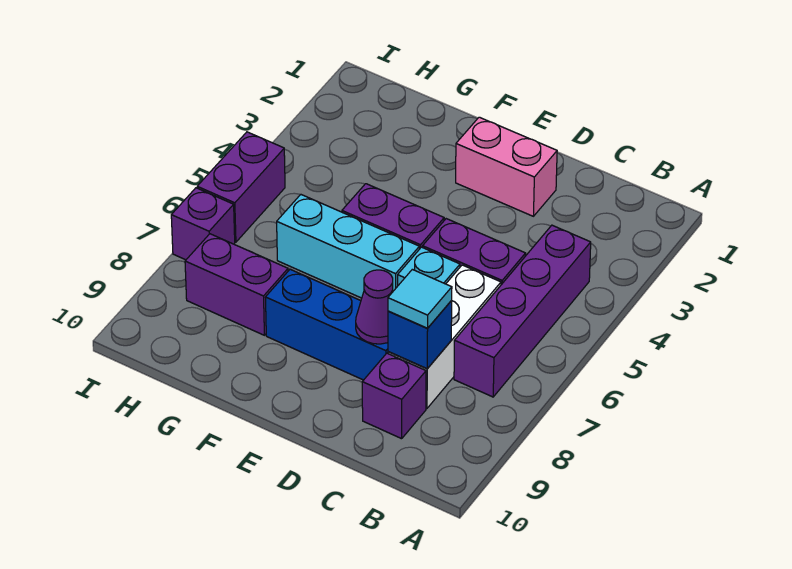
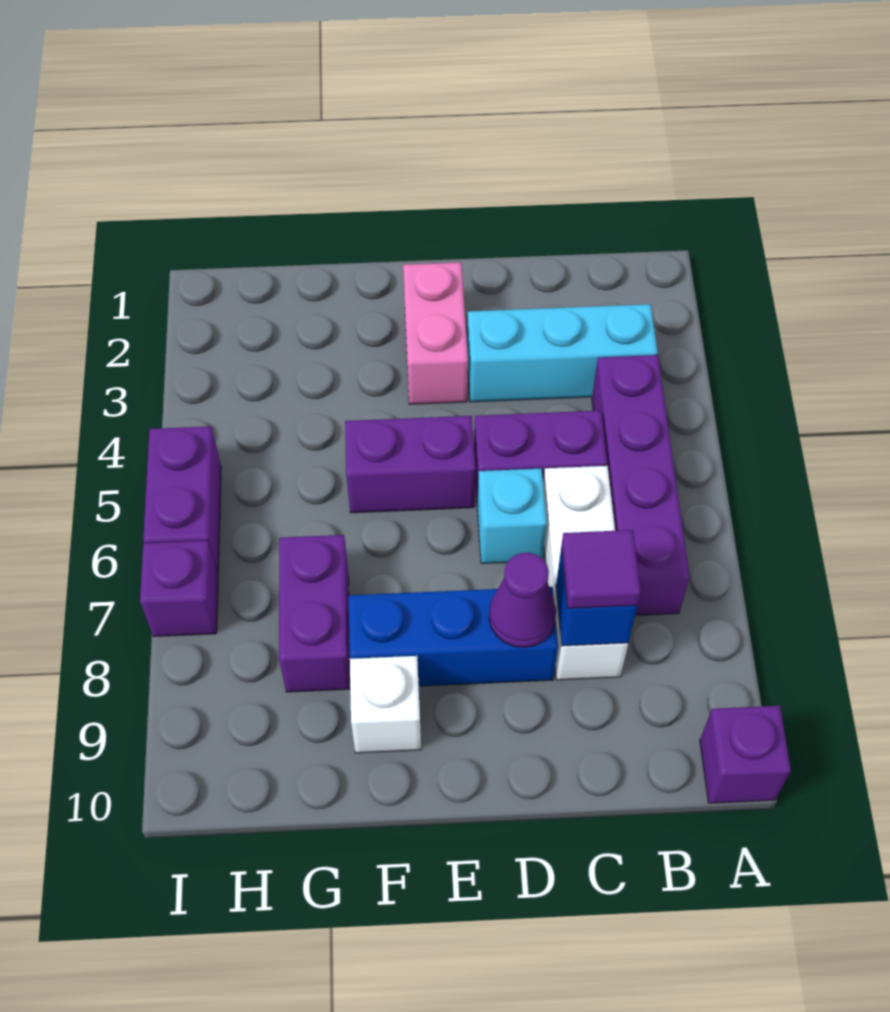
cyan 1x1 tile [388,269,452,328] -> purple 1x1 tile [561,530,641,608]
purple 1x1 brick [362,353,426,439] -> purple 1x1 brick moved to [700,706,791,803]
pink 1x2 brick [456,117,557,216] -> pink 1x2 brick turned to [403,262,468,404]
cyan 1x3 brick [277,195,419,298] -> cyan 1x3 brick moved to [467,304,658,402]
none -> white 1x1 brick [350,656,421,753]
purple 1x2 brick [185,234,288,335] -> purple 1x2 brick turned to [279,535,350,692]

